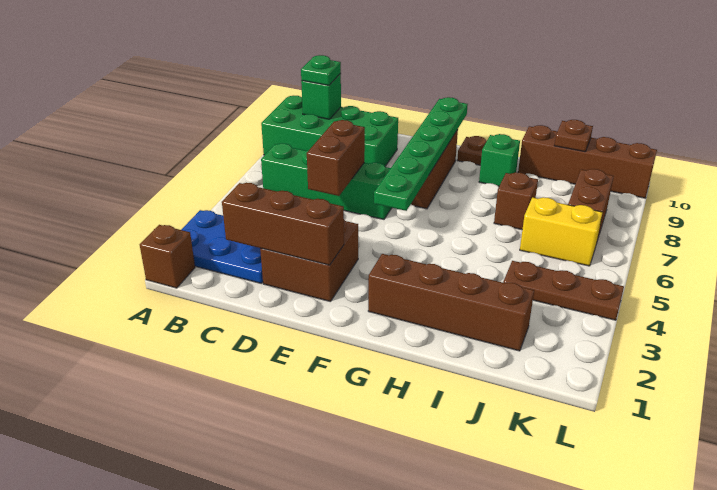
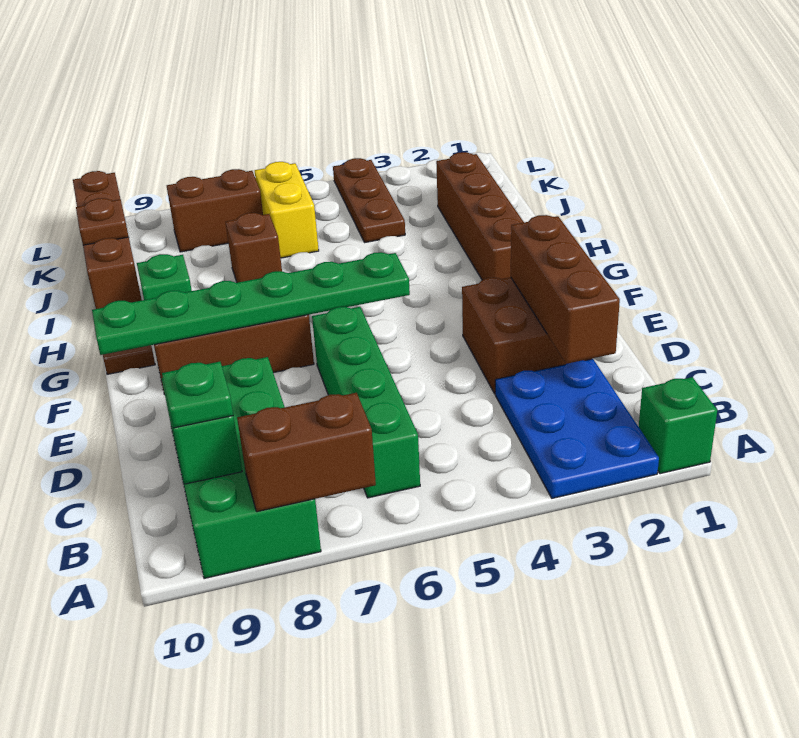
brown 1x1 brick [140,225,195,288] -> green 1x1 brick [639,377,717,474]
brown 1x2 brick [307,120,365,196] -> brown 1x2 brick moved to [237,393,376,512]

